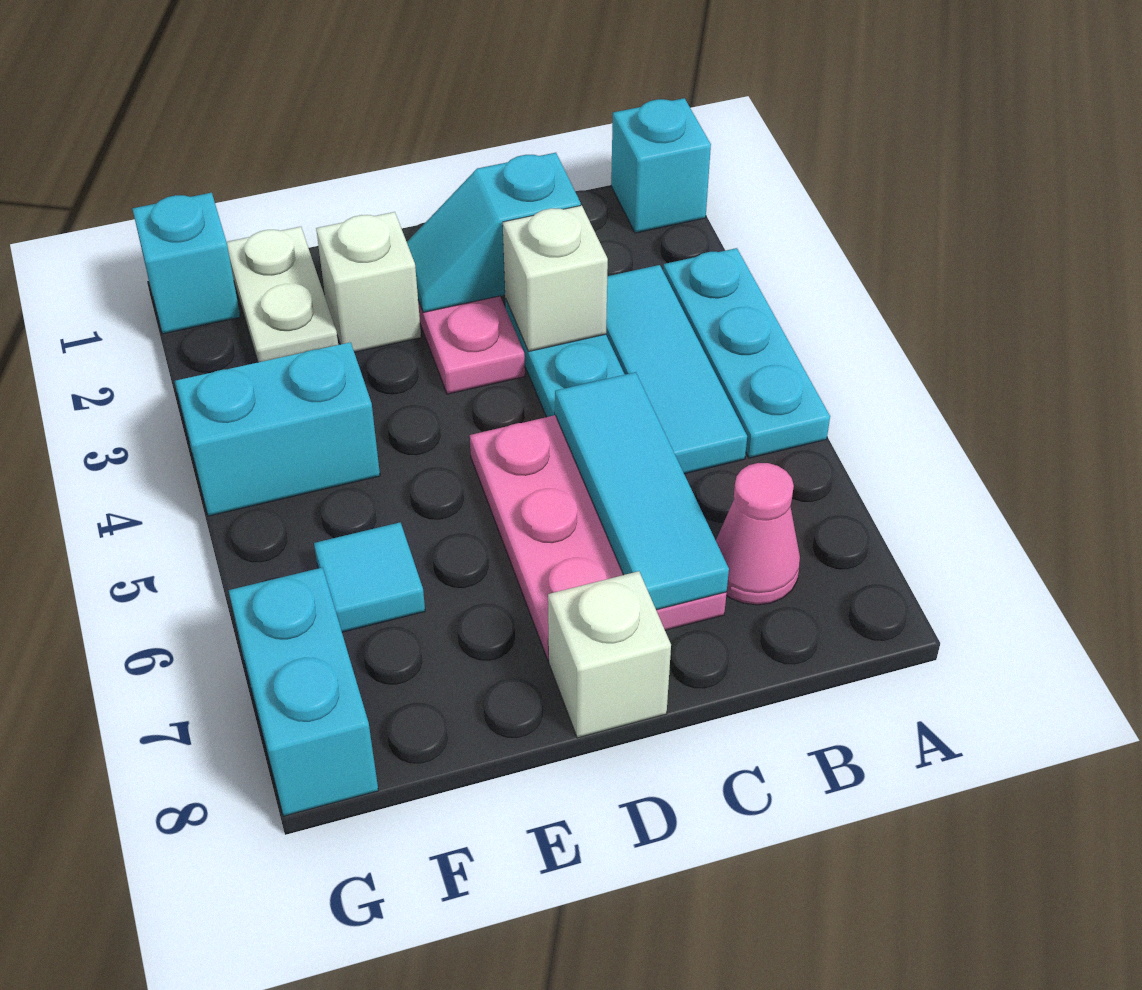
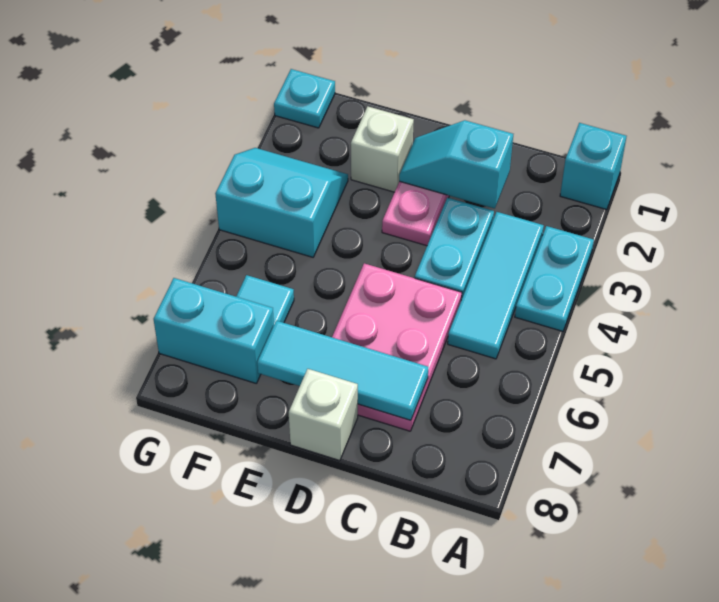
cyan 1x3 plate [663,248,830,458] -> cyan 1x2 plate [515,226,594,331]
pink 1x1 cone [716,463,800,605] -> none
white 1x1 brick [503,205,608,352] -> none
cyan 1x3 tile [555,372,729,610] -> cyan 1x3 tile turned to [257,321,428,420]
white 1x2 plate [227,227,338,362] -> none
cyan 1x1 brick [133,193,240,334] -> cyan 1x1 plate [274,69,335,128]
cyan 1x2 brick [229,568,378,816] -> cyan 1x2 brick turned to [154,278,274,384]

